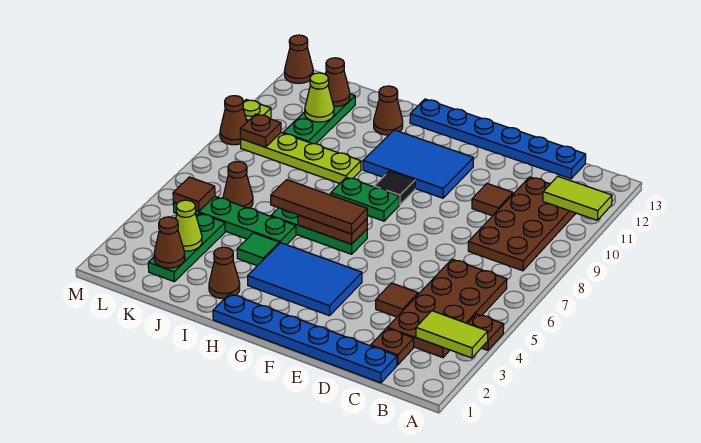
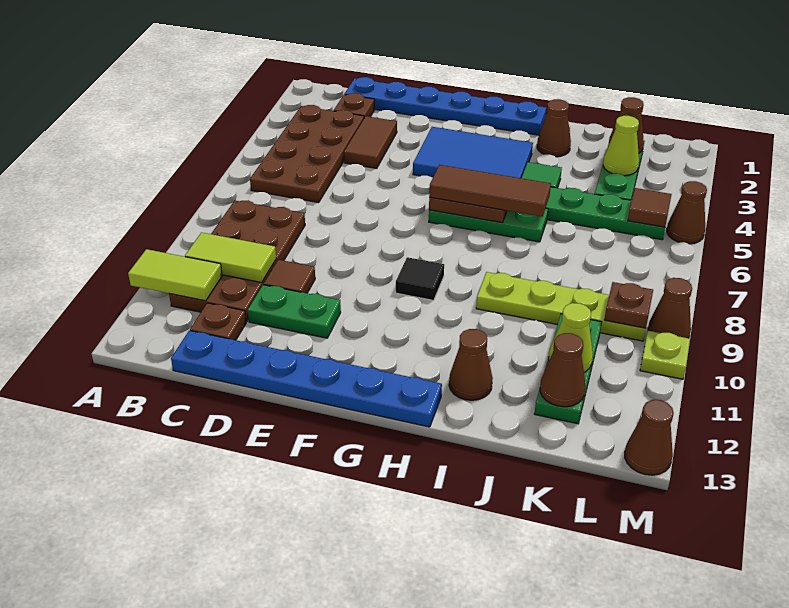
lime 1x2 tile [416,311,488,358] -> lime 1x2 tile moved to [185,233,276,283]
brown 1x1 plate [467,314,504,350] -> brown 1x1 plate moved to [190,303,246,340]
brown 1x1 tile [376,283,418,317] -> brown 1x2 tile [344,116,397,168]
blue 2x3 tile [363,130,474,198] -> none
green 1x2 plate [331,177,399,221] -> green 1x2 plate moved to [248,285,341,338]
brown 1x1 cone [223,162,253,208] -> brown 1x1 cone moved to [667,181,707,244]

